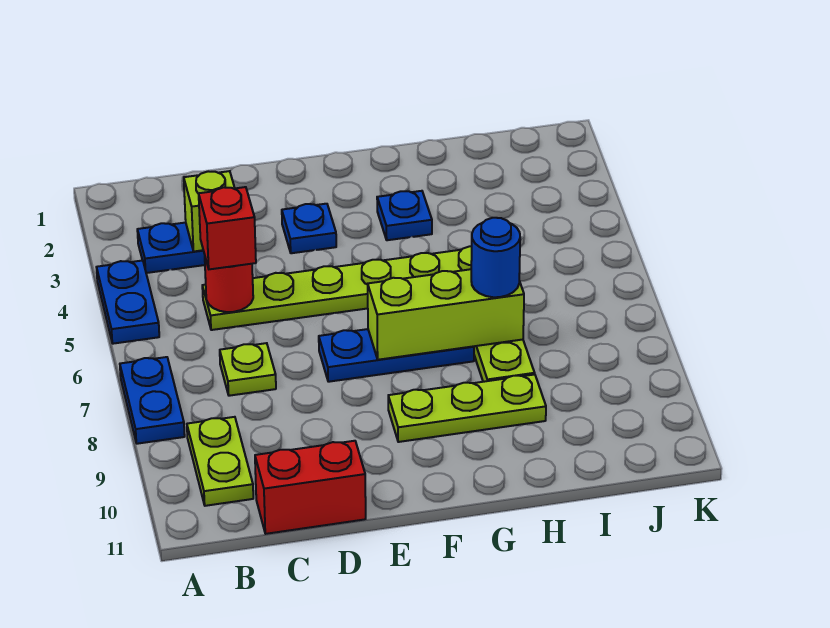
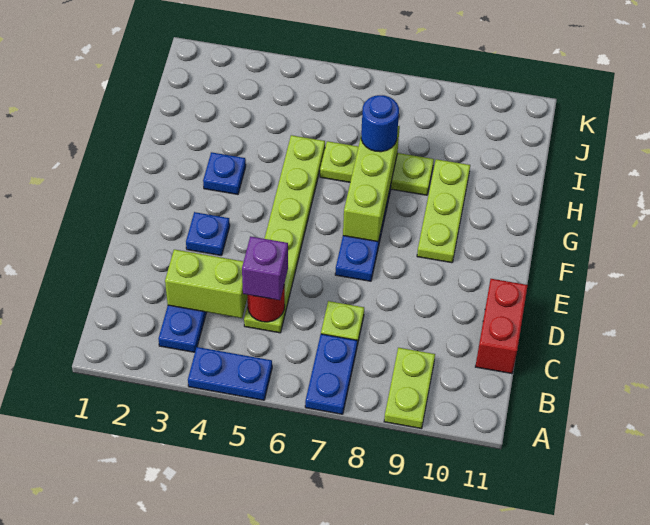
blue 1x2 plate [120,357,185,444] -> blue 1x2 plate turned to [305,334,357,414]
lime 1x2 plate [187,417,253,506] -> lime 1x2 plate turned to [384,348,435,429]
lime 1x1 brick [184,171,235,251] -> lime 1x2 brick [165,249,247,318]
red 1x1 brick [199,187,256,269] -> purple 1x1 brick [242,236,288,300]

